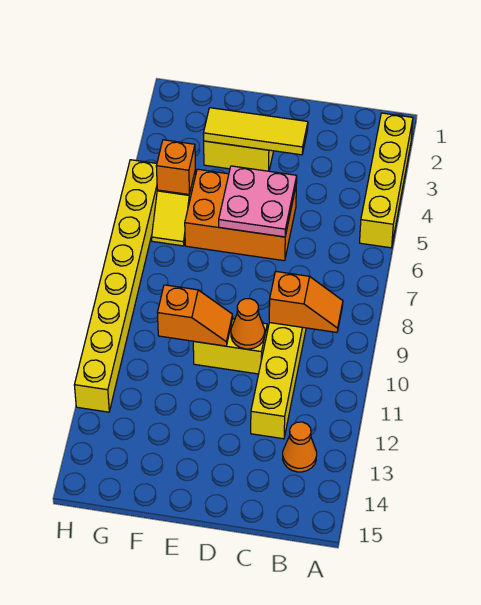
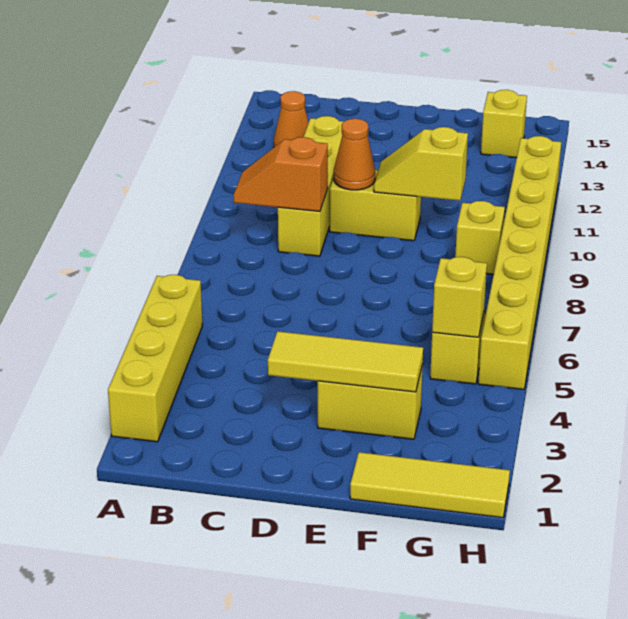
orange 2x3 brick [185,169,296,261] -> none
pink 2x2 plate [219,166,297,237] -> none
orange 1x2 slope [157,285,233,346] -> yellow 1x2 slope [374,127,468,201]
none -> yellow 1x3 tile [350,452,510,518]
orange 1x1 brick [156,140,195,195] -> yellow 1x1 brick [432,257,487,337]
none -> yellow 1x1 brick [455,201,505,274]
none -> yellow 1x1 brick [481,90,527,158]

